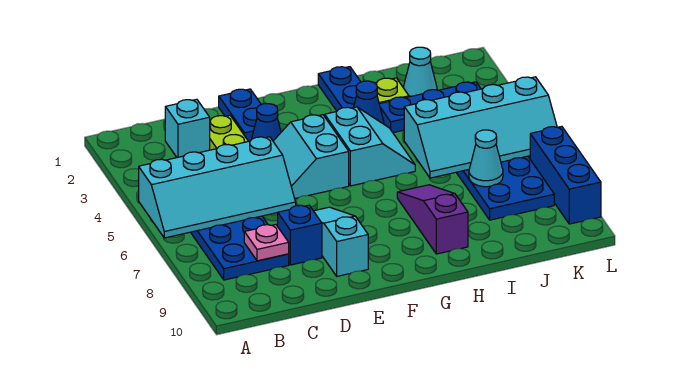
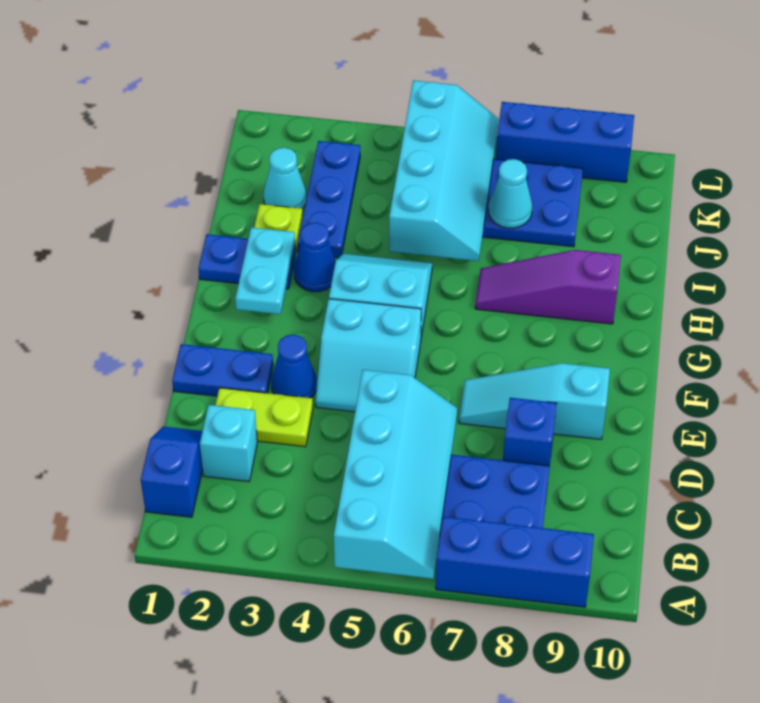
none -> blue 1x3 brick [436,517,594,607]
none -> blue 1x2 slope [141,426,203,517]
pink 1x1 plate [244,225,289,261] -> none
none -> cyan 1x2 plate [235,227,295,314]

